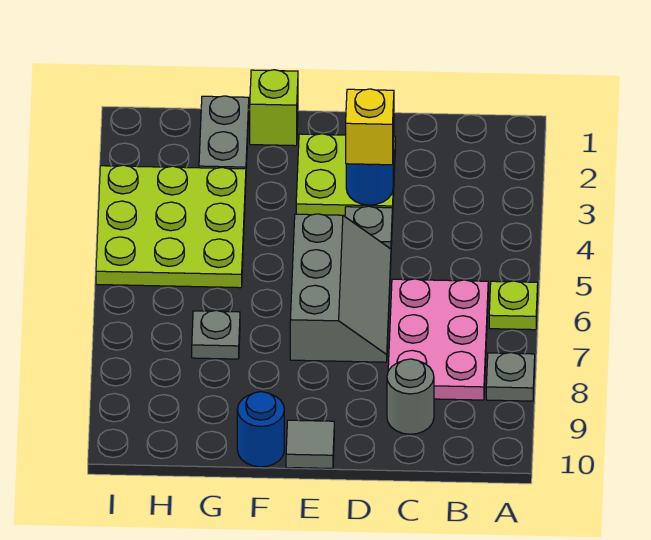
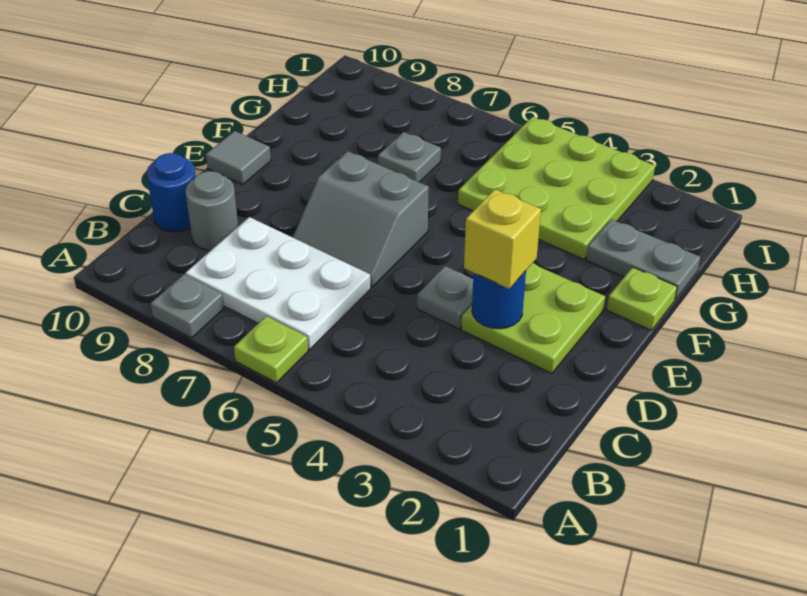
pink 2x3 plate [388,279,488,400] -> white 2x3 plate [185,217,371,349]
grey 2x3 slope [290,214,391,362] -> grey 2x2 slope [293,151,429,287]
lime 1x1 brick [250,70,298,146] -> lime 1x1 plate [607,267,677,330]
blue 1x1 round brick [237,392,284,467] -> blue 1x1 round brick moved to [147,153,196,232]

